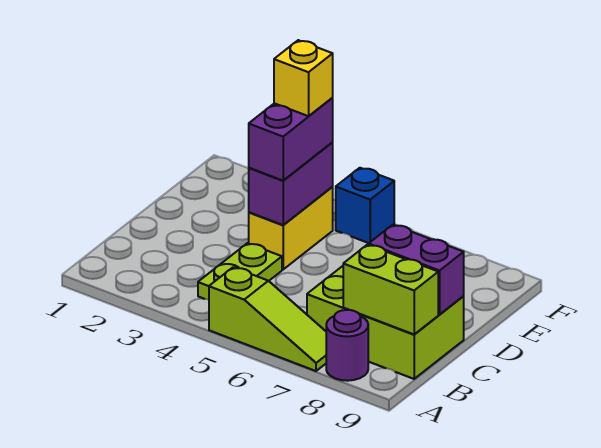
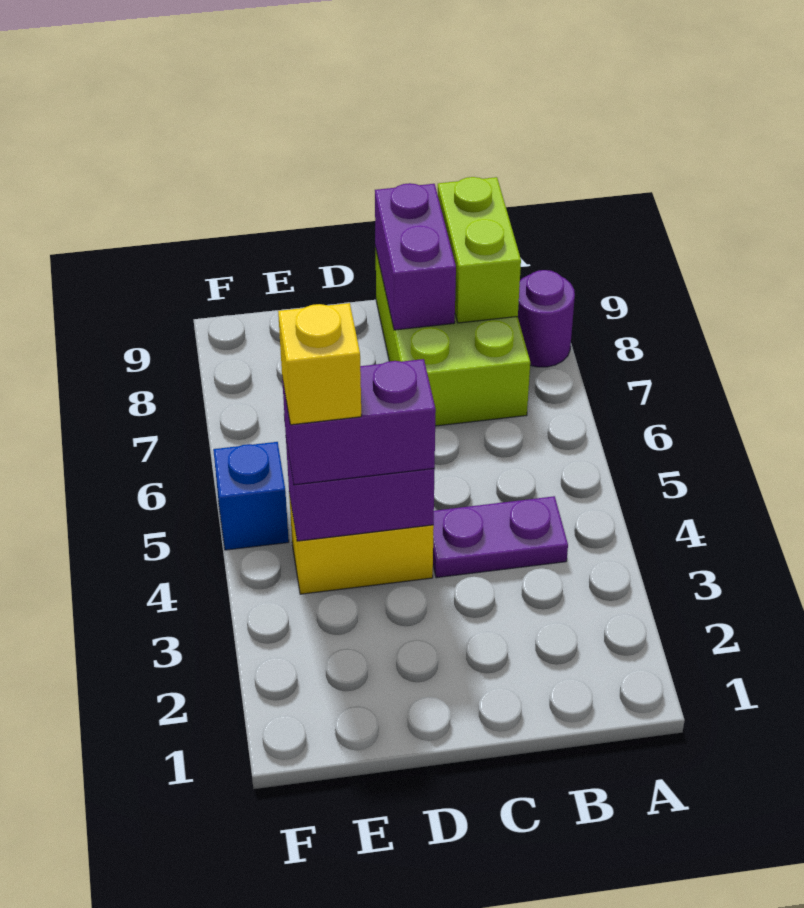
lime 1x3 slope [209,267,326,371] -> none
lime 1x2 plate [198,243,282,300] -> purple 1x2 plate [433,496,568,578]

